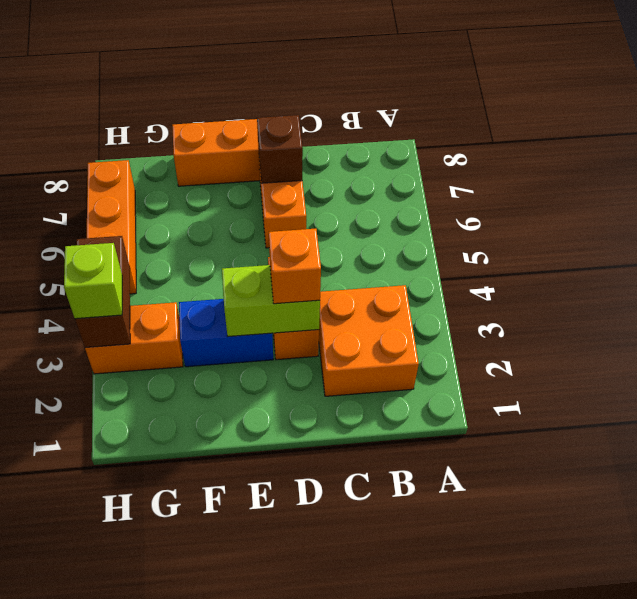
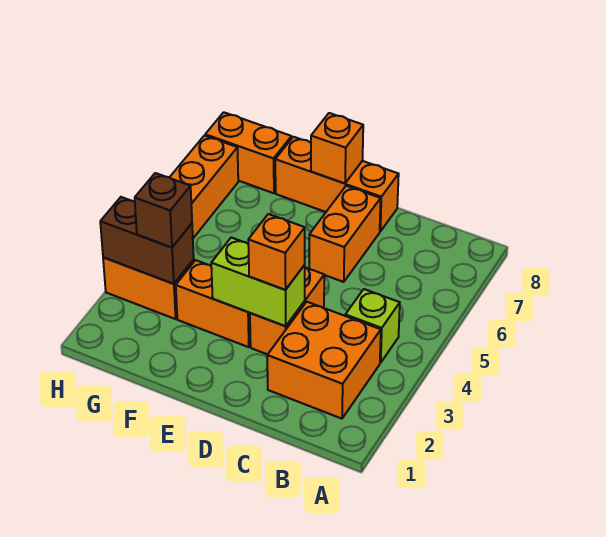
brown 1x1 brick [257,115,303,183] -> brown 1x1 brick moved to [135,173,192,248]
blue 1x2 brick [179,299,273,367] -> orange 1x2 brick [176,260,251,347]
none -> orange 1x1 brick [311,113,363,183]
none -> orange 1x2 brick [205,112,292,193]
brown 1x2 brick [75,236,130,348] -> brown 1x2 brick turned to [100,197,194,284]
lime 1x1 brick [64,243,122,319] -> lime 1x1 brick moved to [345,289,400,363]

